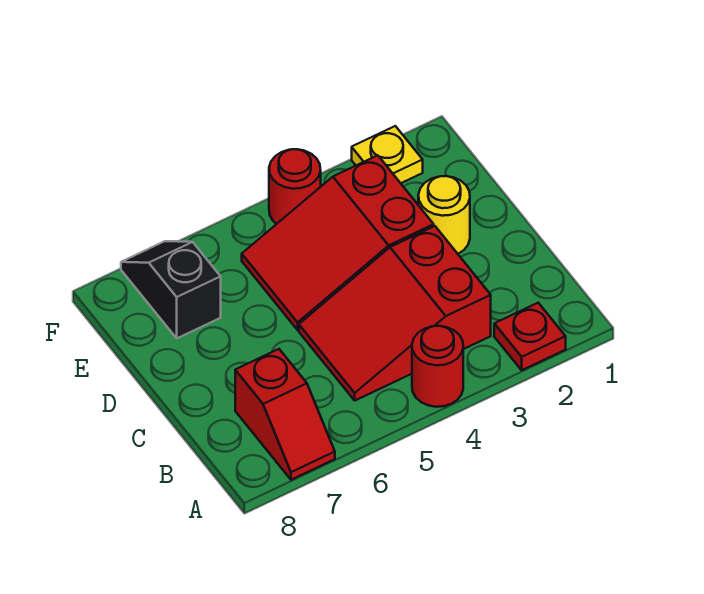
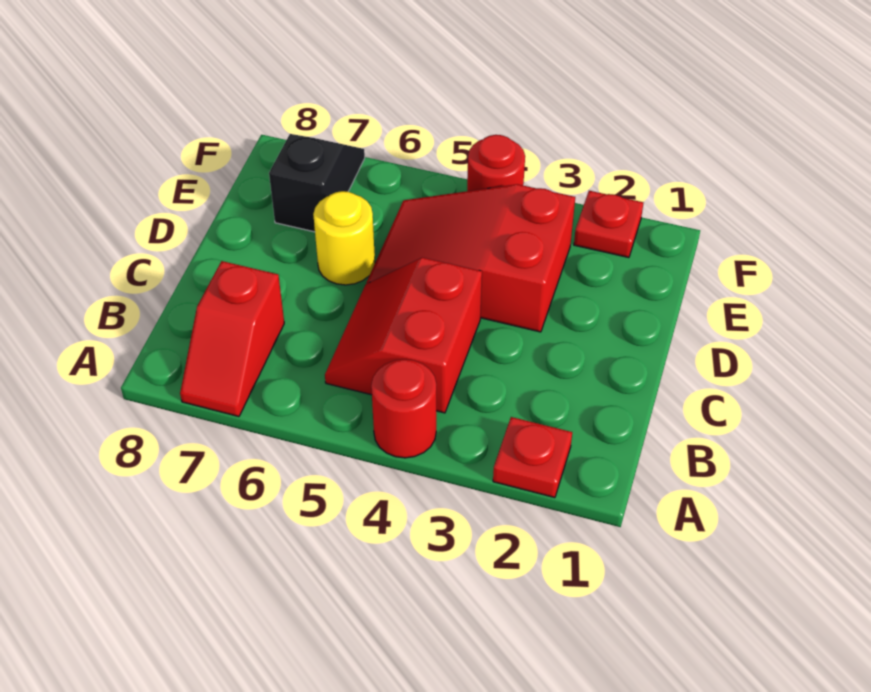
red 2x3 slope [299,226,491,400] -> red 2x2 slope [325,257,482,413]
yellow 1x1 round brick [418,176,470,254] -> yellow 1x1 round brick moved to [313,191,375,285]
yellow 1x1 plate [352,126,423,183] -> red 1x1 plate [574,191,643,258]

